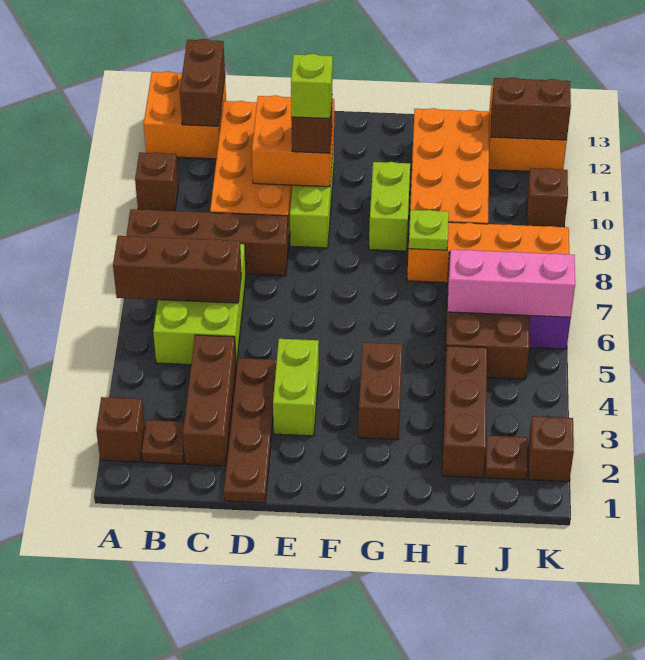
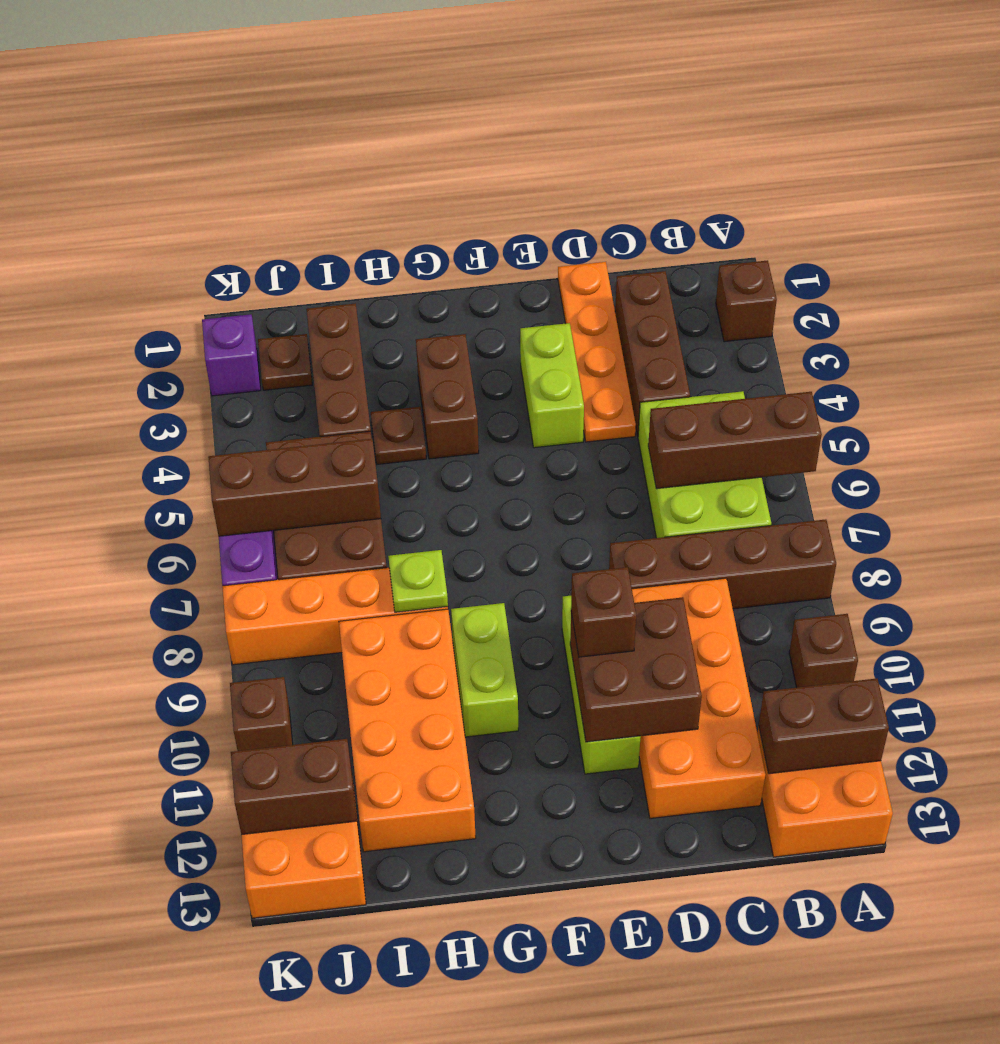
brown 1x1 plate [142,420,185,464] -> brown 1x1 plate moved to [371,407,426,464]
brown 1x2 brick [180,39,225,126] -> brown 1x2 brick turned to [758,679,889,774]
brown 1x4 plate [224,358,277,503] -> orange 1x4 plate [558,262,636,442]
orange 2x2 brick [252,95,334,187] -> brown 2x2 brick [570,597,702,742]
lime 1x1 brick [291,54,333,119] -> none
pink 1x3 brick [448,250,575,318] -> brown 1x3 brick [208,439,381,536]
brown 1x1 brick [528,416,574,482] -> purple 1x1 brick [202,314,261,396]

